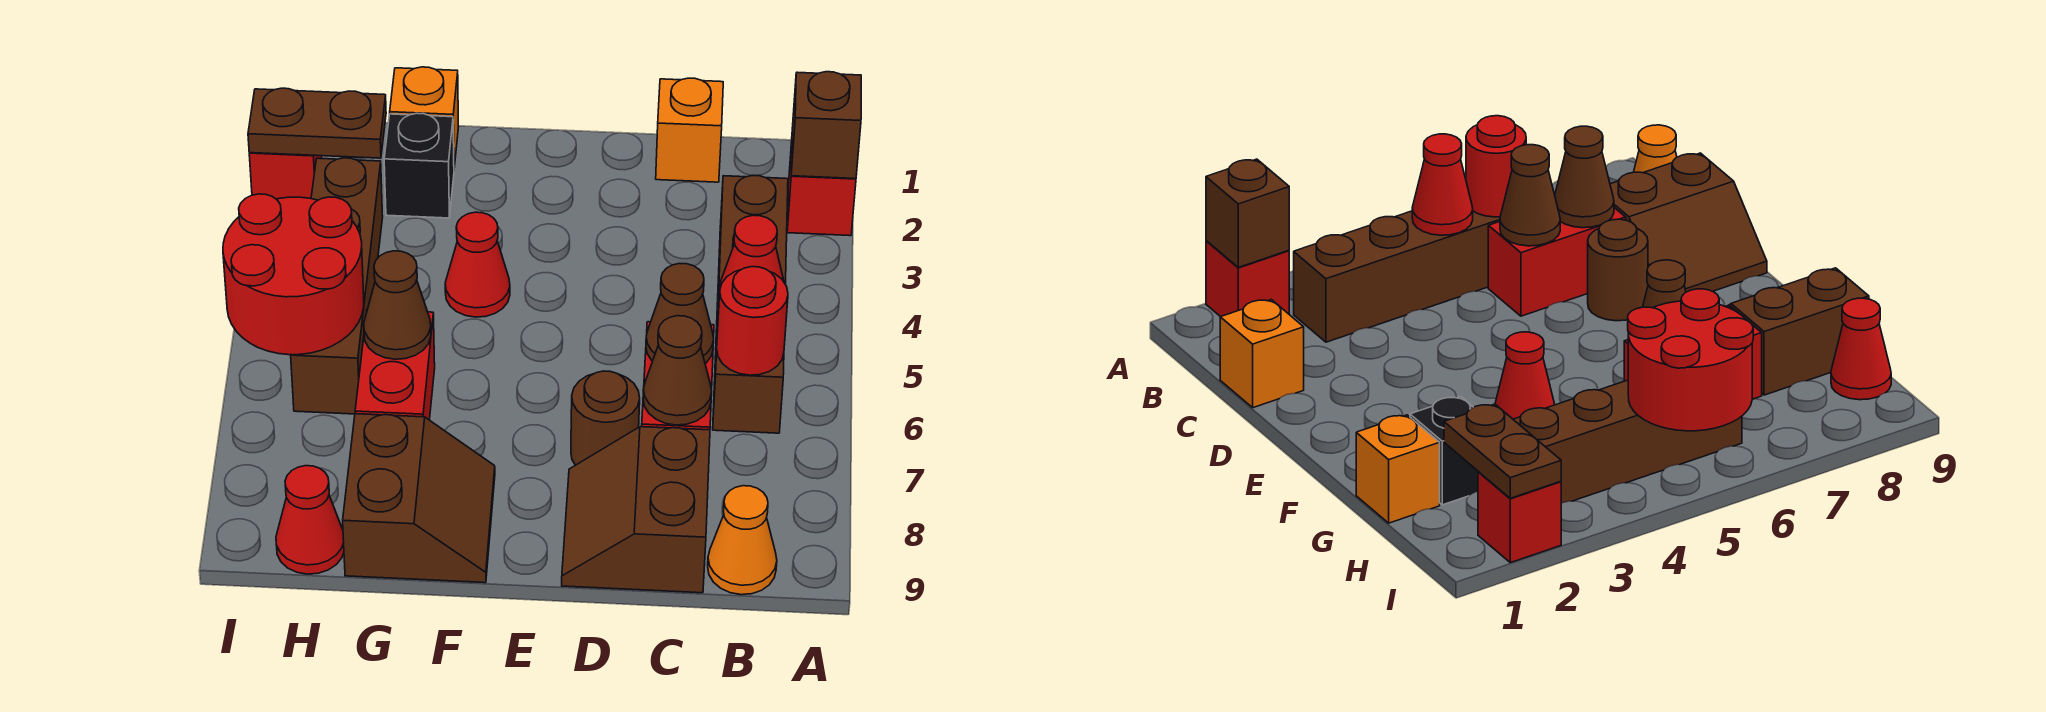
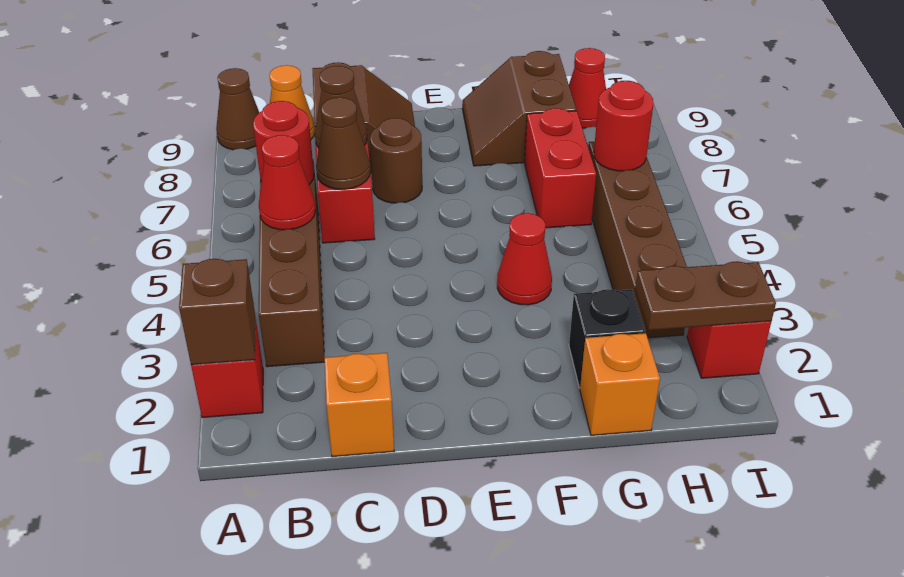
brown 1x1 cone [364,251,431,359] -> brown 1x1 cone moved to [216,68,259,150]
red 2x2 round brick [223,194,364,355] -> red 1x1 round brick [594,81,654,171]

